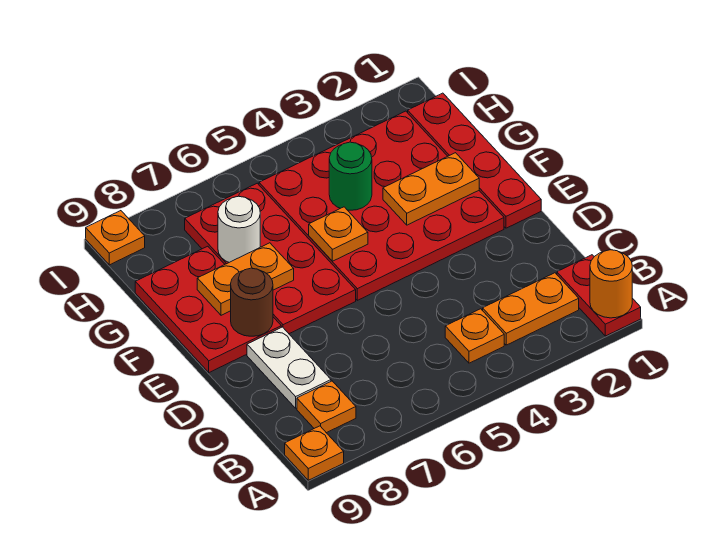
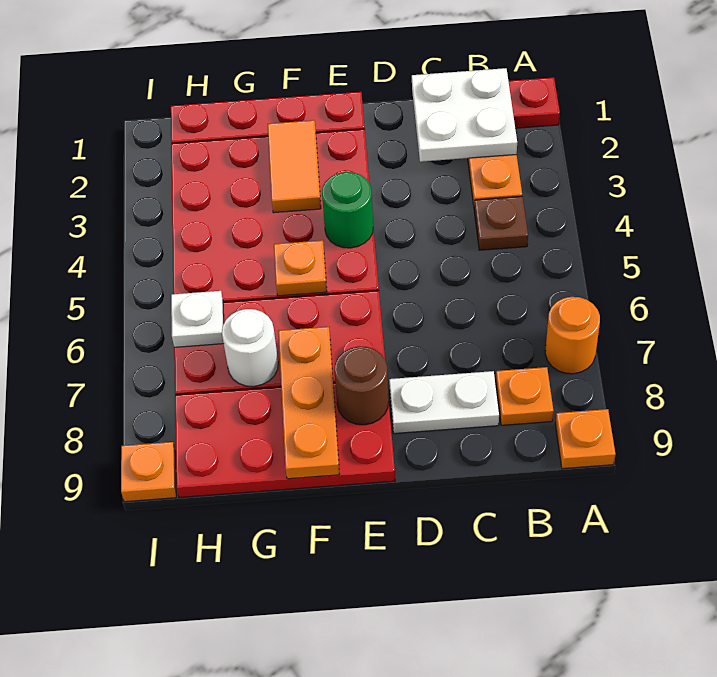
orange 1x1 round brick [590,250,632,318] -> orange 1x1 round brick moved to [545,297,600,374]
none -> white 2x2 plate [412,68,517,162]
orange 1x1 plate [445,309,504,363] -> brown 1x1 plate [474,196,528,250]
red 2x3 plate [135,246,281,372] -> red 2x4 plate [175,383,395,498]
orange 1x2 plate [383,153,479,225] -> orange 1x2 tile [268,120,321,213]
orange 1x2 plate [197,243,294,315] -> orange 1x3 plate [278,327,340,479]
green 1x1 round brick [329,142,372,210] -> green 1x1 round brick moved to [322,172,373,248]
none -> white 1x1 plate [171,291,224,347]

